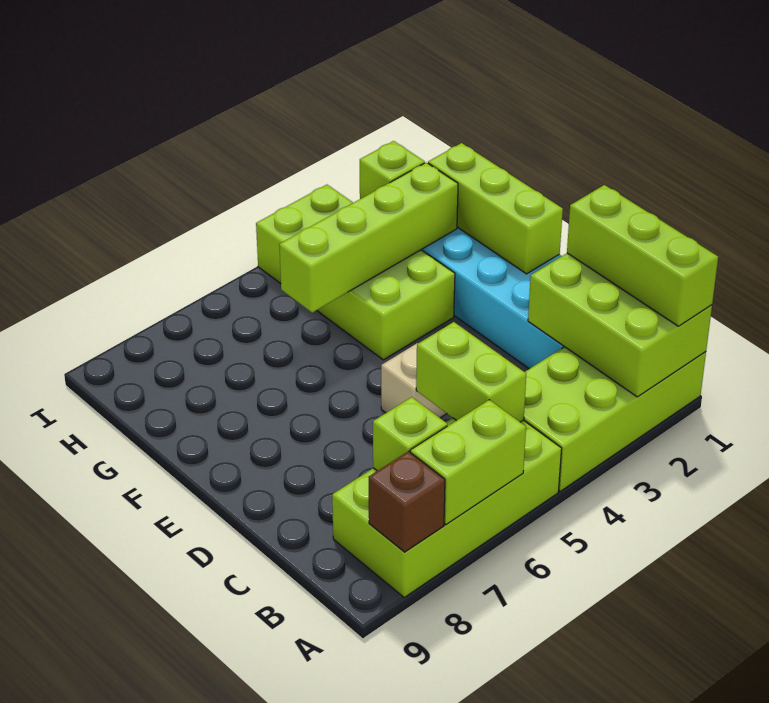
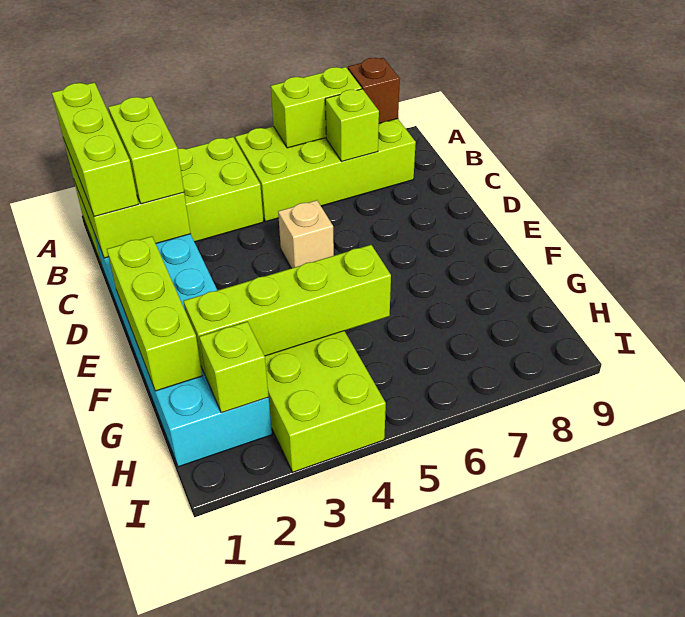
lime 1x2 brick [416,322,526,422] -> lime 1x2 brick moved to [108,96,184,204]

